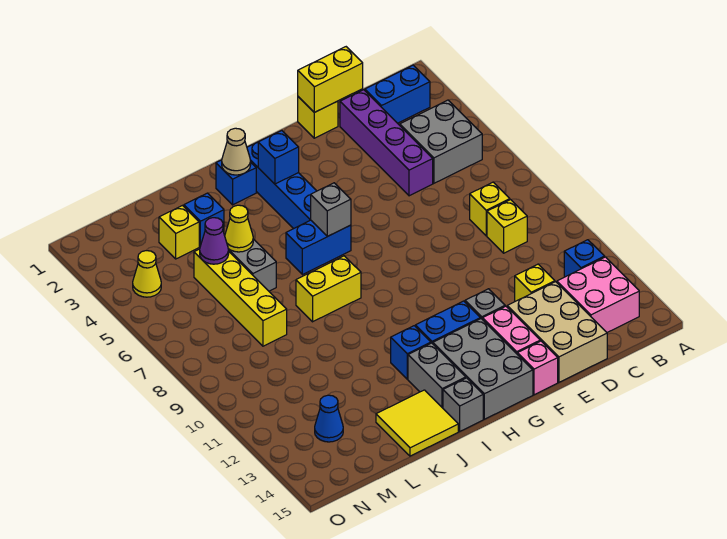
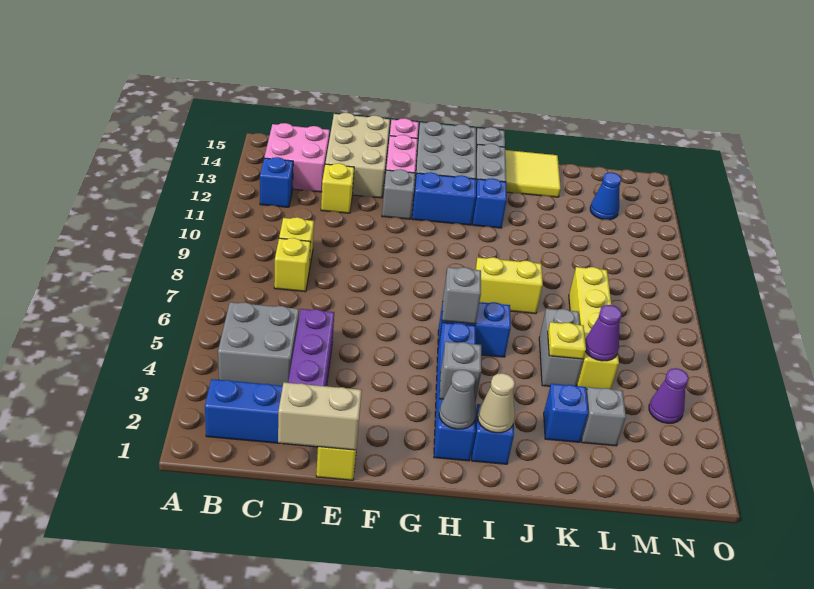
yellow 1x2 brick [298,47,363,112] -> tan 1x2 brick [278,382,362,450]
none -> grey 1x1 cone [439,370,476,429]
blue 1x1 brick [258,131,299,184] -> grey 1x1 brick [440,342,481,402]
yellow 1x1 cone [225,205,253,252] -> yellow 1x1 plate [548,322,586,359]
yellow 1x1 brick [159,205,199,259] -> grey 1x1 brick [581,387,626,446]
yellow 1x1 cone [133,251,161,297] -> purple 1x1 cone [649,368,689,423]

